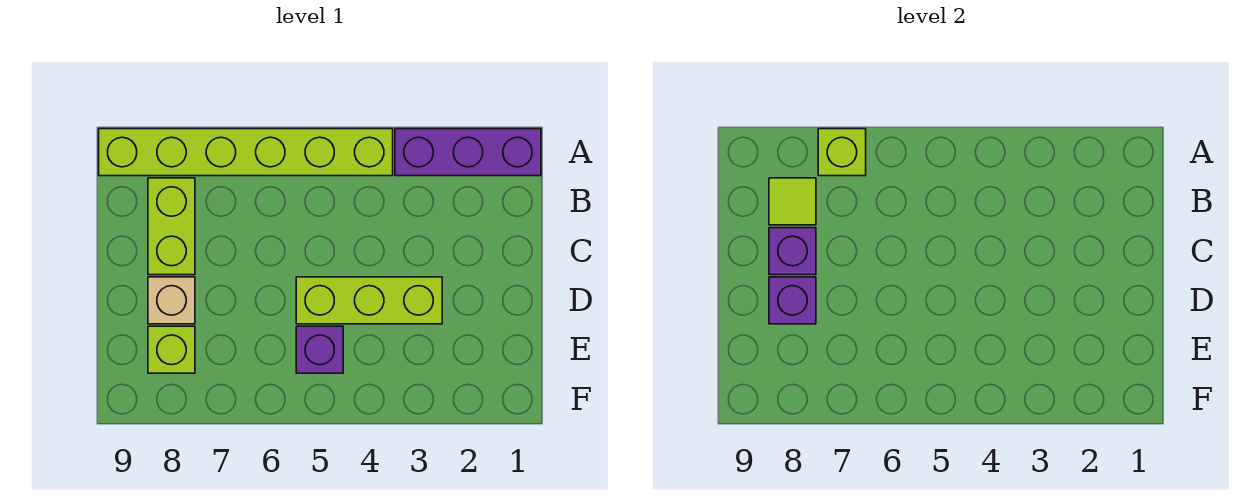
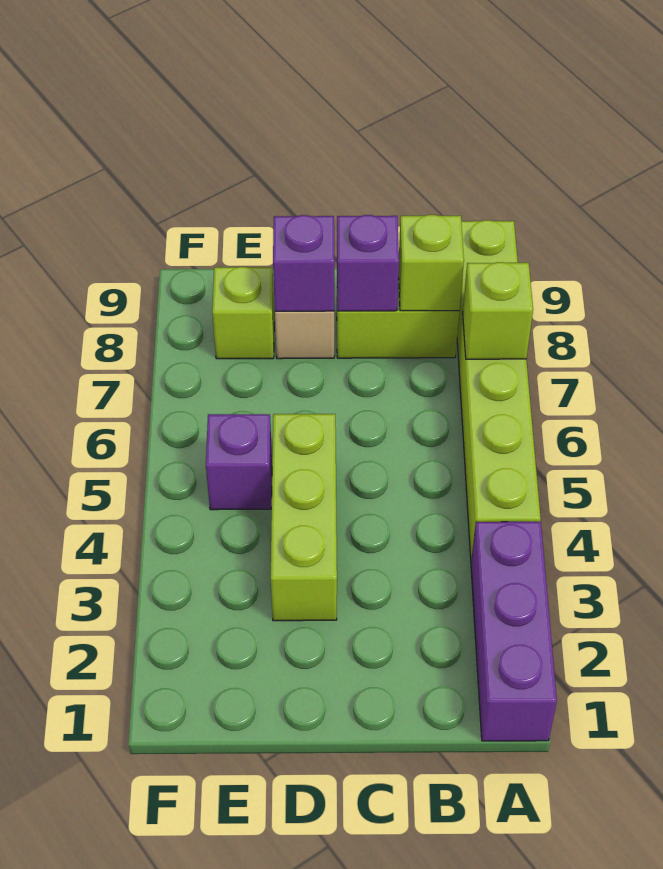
lime 1x1 tile [769,178,816,225] -> lime 1x1 brick [399,215,464,311]

